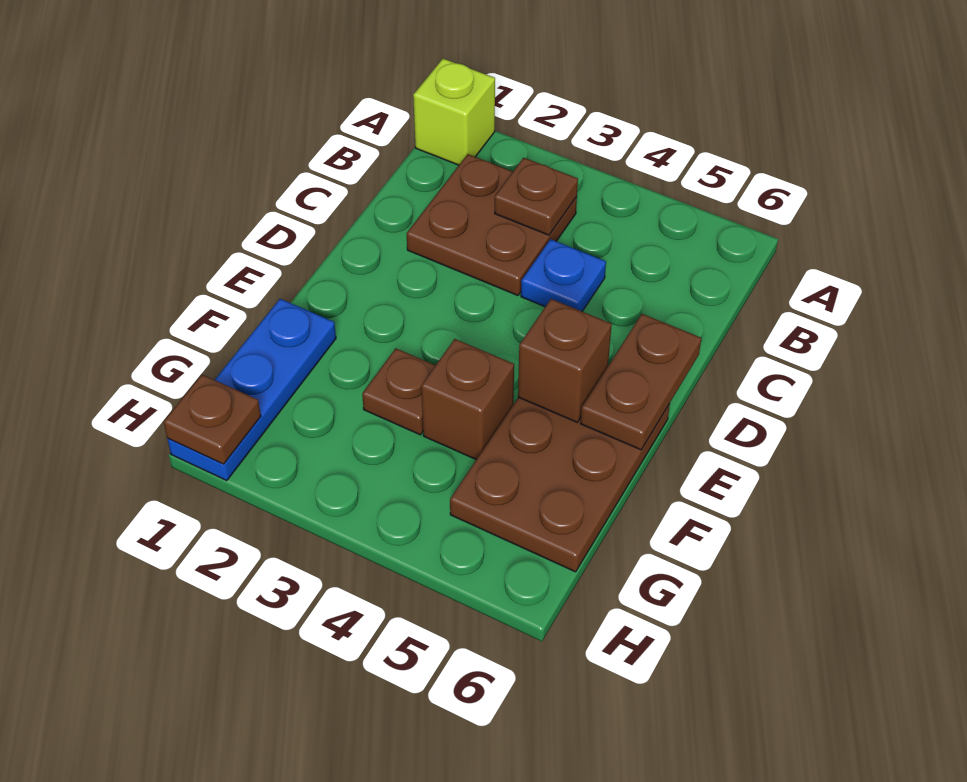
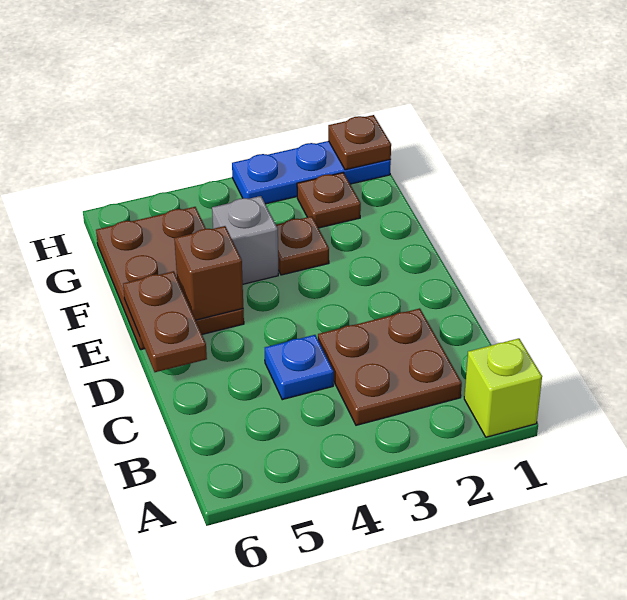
brown 1x1 plate [495,158,578,235] -> brown 1x1 plate moved to [297,173,361,228]
blue 1x3 plate [168,299,336,481] -> blue 1x3 plate turned to [232,141,391,204]
brown 1x1 brick [421,339,514,460] -> grey 1x1 brick [212,196,278,284]

